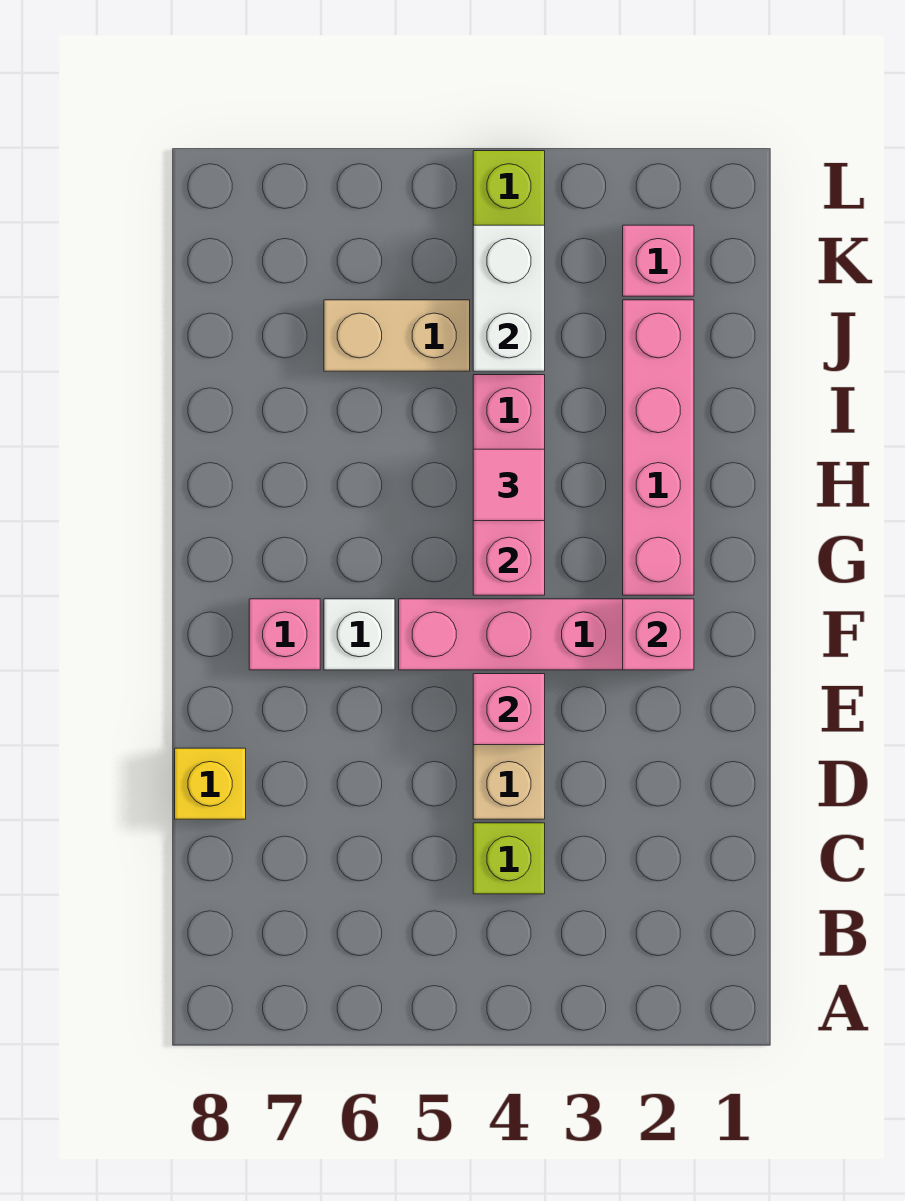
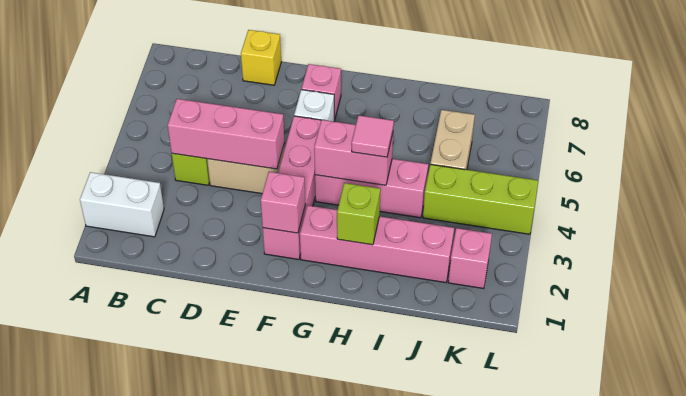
pink 1x1 brick [473,674,545,745] -> pink 1x3 brick [168,99,285,169]
none -> lime 1x1 brick [337,183,380,245]
white 1x2 brick [473,225,545,371] -> white 1x2 brick moved to [80,172,164,237]

